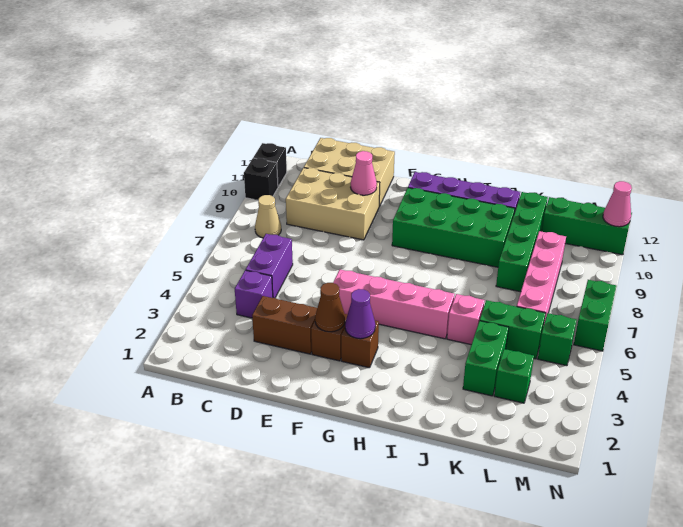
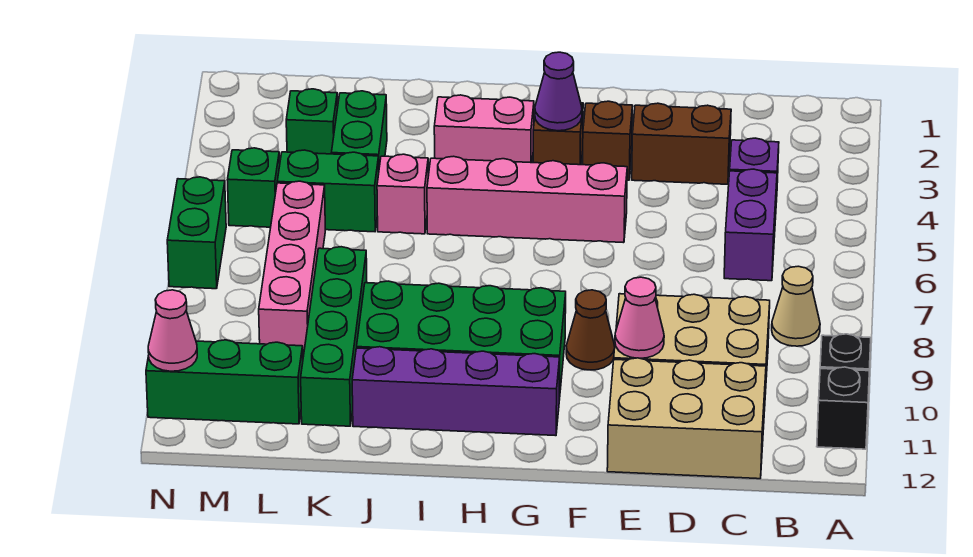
brown 1x1 cone [315,283,345,332] -> brown 1x1 cone moved to [566,290,615,370]
none -> pink 1x2 brick [434,95,534,163]

